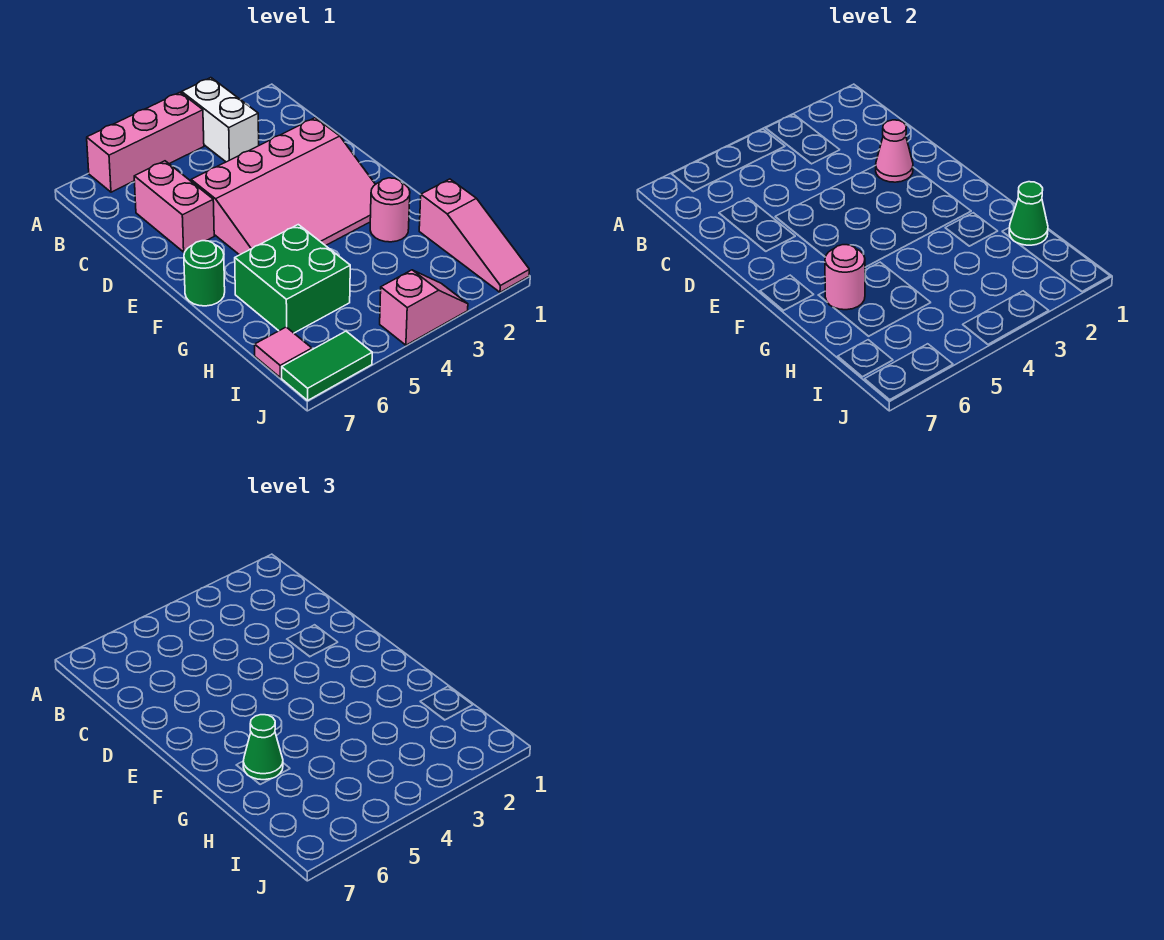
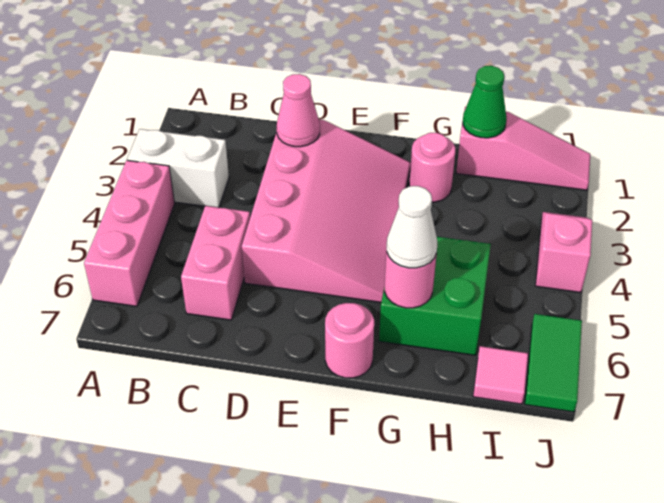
pink 1x2 brick [134,161,214,252] -> pink 1x2 brick turned to [181,206,250,320]
green 1x1 round brick [184,241,225,306] -> pink 1x1 round brick [325,303,374,378]
green 1x1 cone [243,715,283,780] -> white 1x1 cone [387,186,437,268]

